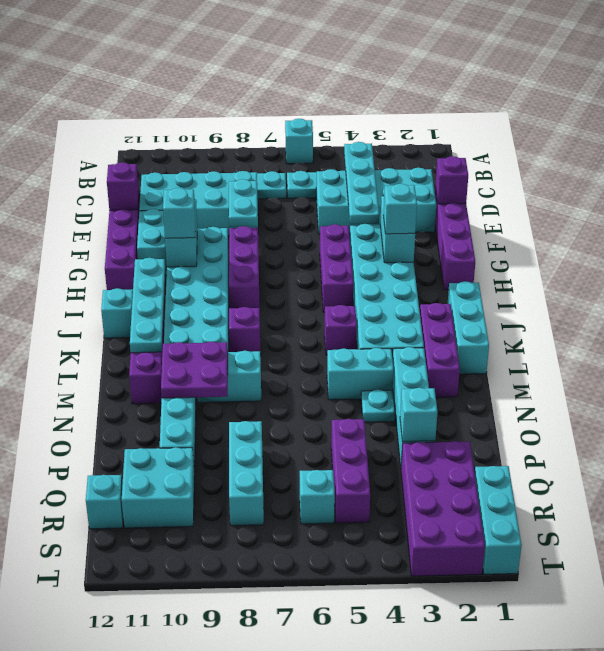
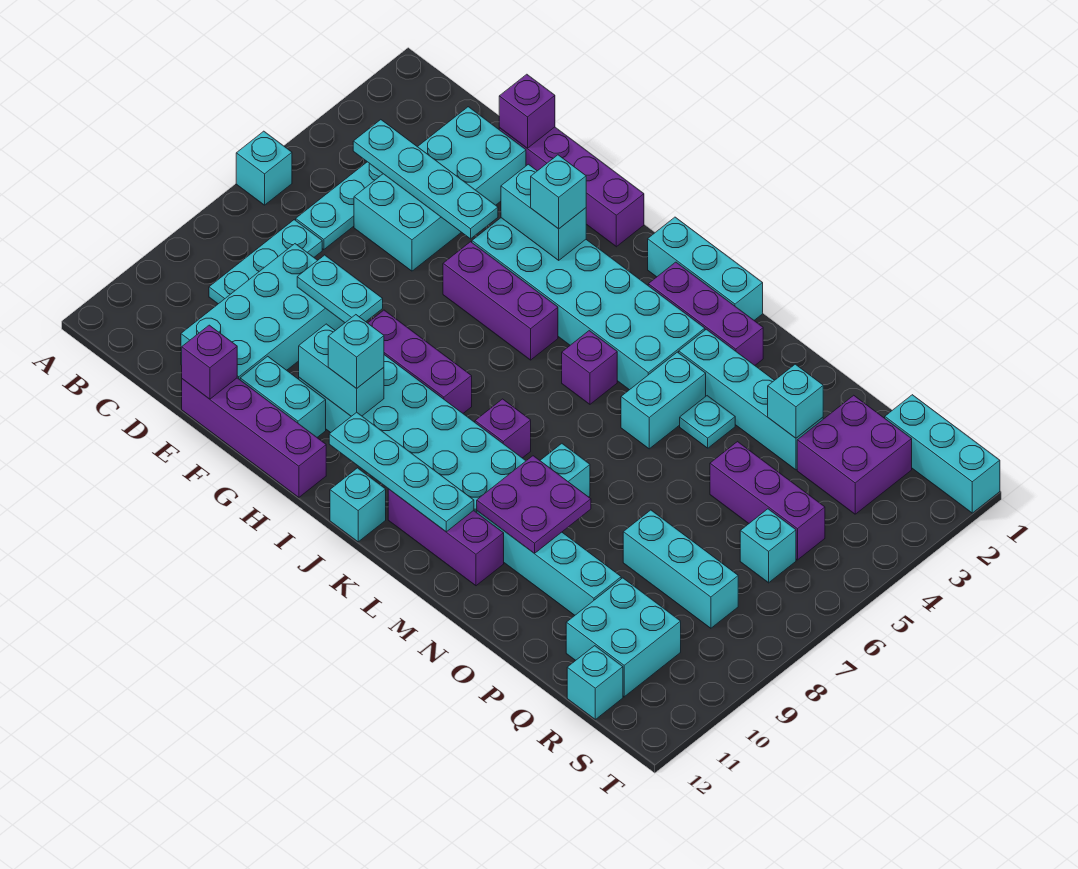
purple 2x4 brick [401,441,485,576] -> purple 2x2 brick [797,395,912,514]

